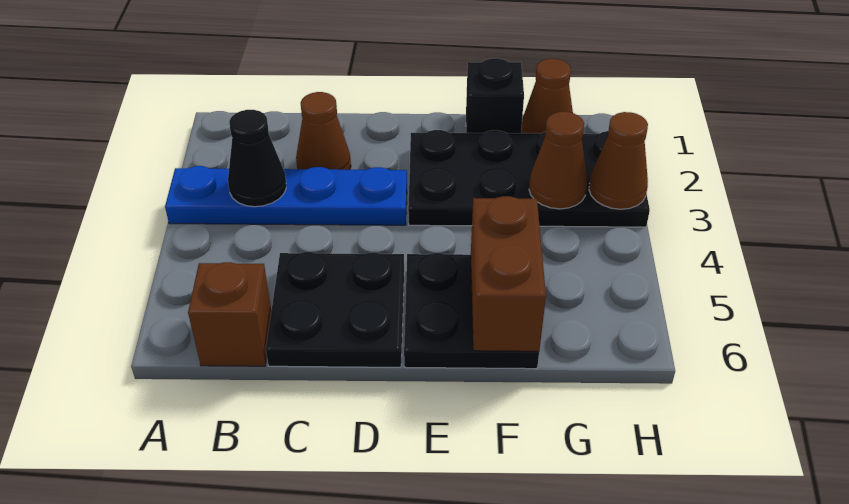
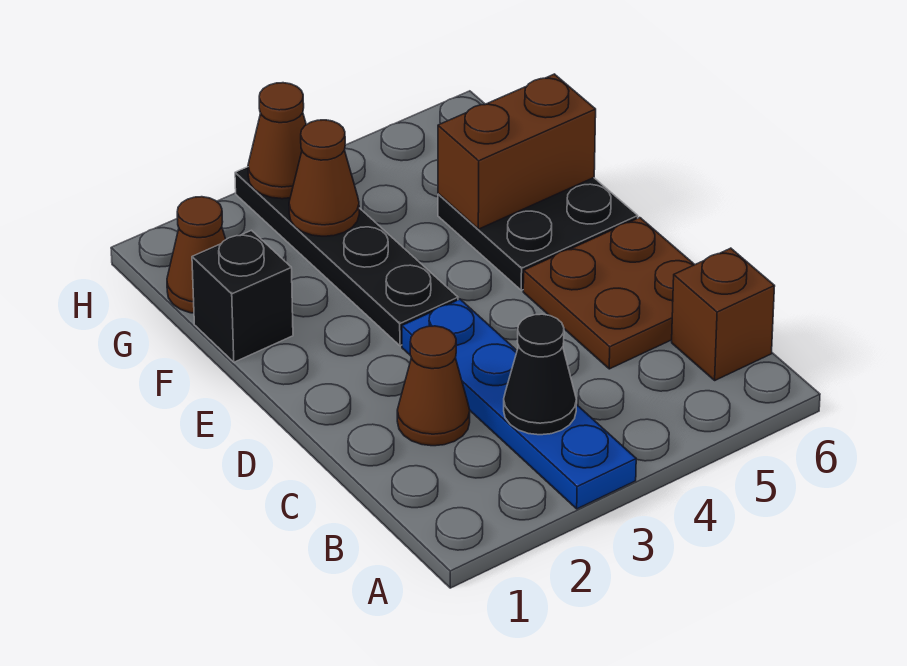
black 2x2 plate [266,252,404,367] -> brown 2x2 plate [523,218,695,369]
black 2x4 plate [408,130,650,227] -> black 1x4 plate [235,167,458,346]

